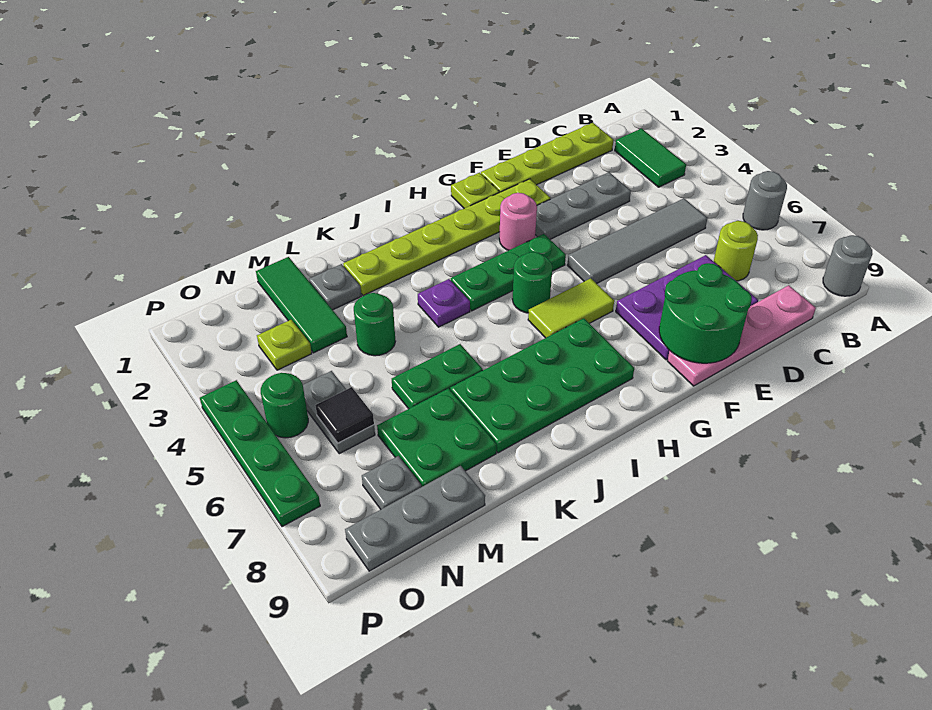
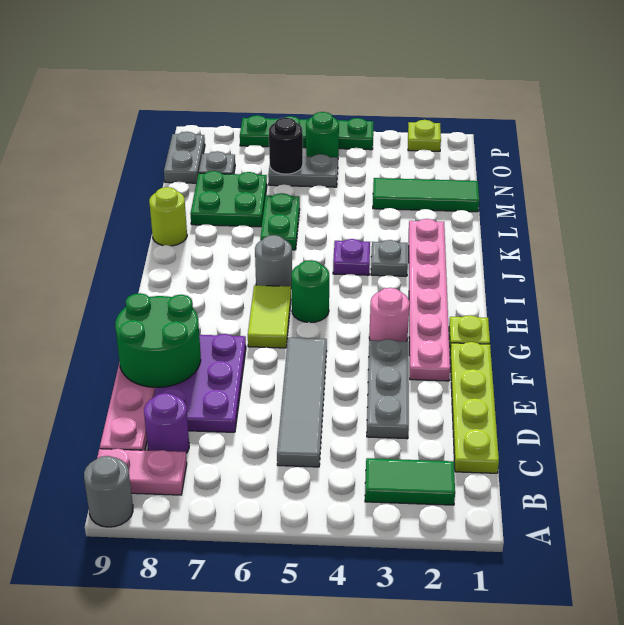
grey 1x1 round brick [743,171,787,230] -> grey 1x1 round brick moved to [255,235,292,288]
none -> pink 1x2 plate [97,449,187,495]
lime 1x1 round brick [714,221,758,281] -> lime 1x1 round brick moved to [149,187,187,246]
none -> purple 1x1 round brick [144,393,189,453]
lime 1x6 plate [343,179,550,296] -> pink 1x6 plate [409,219,450,381]
green 1x3 plate [451,234,566,311] -> none
green 2x4 plate [450,318,634,453] -> none
grey 1x1 plate [309,264,361,310] -> grey 1x1 plate moved to [371,240,408,276]
green 1x1 round brick [354,293,396,356] -> none
grey 1x3 plate [345,466,485,571] -> grey 1x2 plate [164,132,205,183]
lime 1x1 plate [257,320,312,370] -> lime 1x1 plate moved to [408,120,441,151]
black 1x1 tile [315,387,374,443] -> black 1x1 round brick [269,118,303,174]

